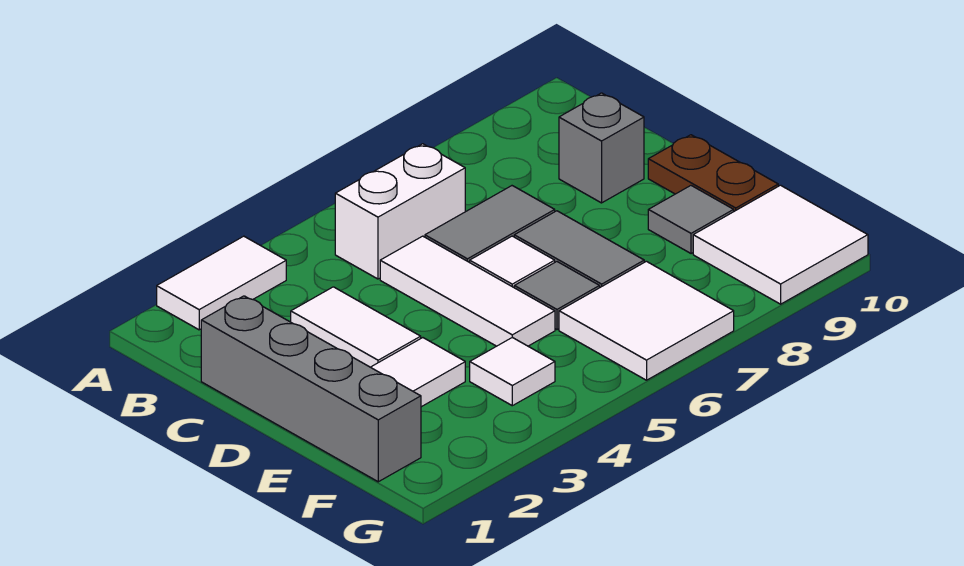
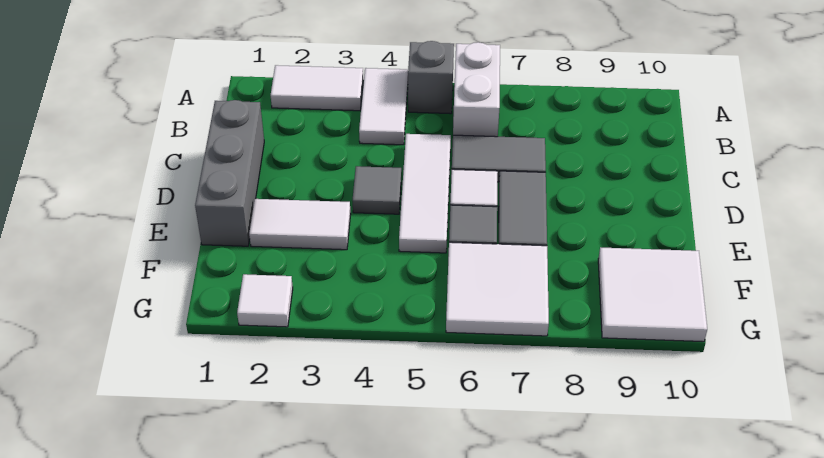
white 1x2 brick [335,144,465,279] -> white 1x2 brick turned to [453,42,500,137]
grey 1x4 brick [201,296,421,482] -> grey 1x3 brick [195,100,264,246]
white 1x2 tile [291,287,421,367] -> white 1x2 tile moved to [359,68,408,145]
grey 1x1 brick [559,93,644,203] -> grey 1x1 brick moved to [408,41,454,114]
brown 1x2 plate [648,135,778,211] -> none
grey 1x1 tile [648,186,734,254] -> grey 1x1 tile moved to [352,166,401,214]
white 1x1 tile [470,337,555,406] -> white 1x1 tile moved to [237,274,293,327]

